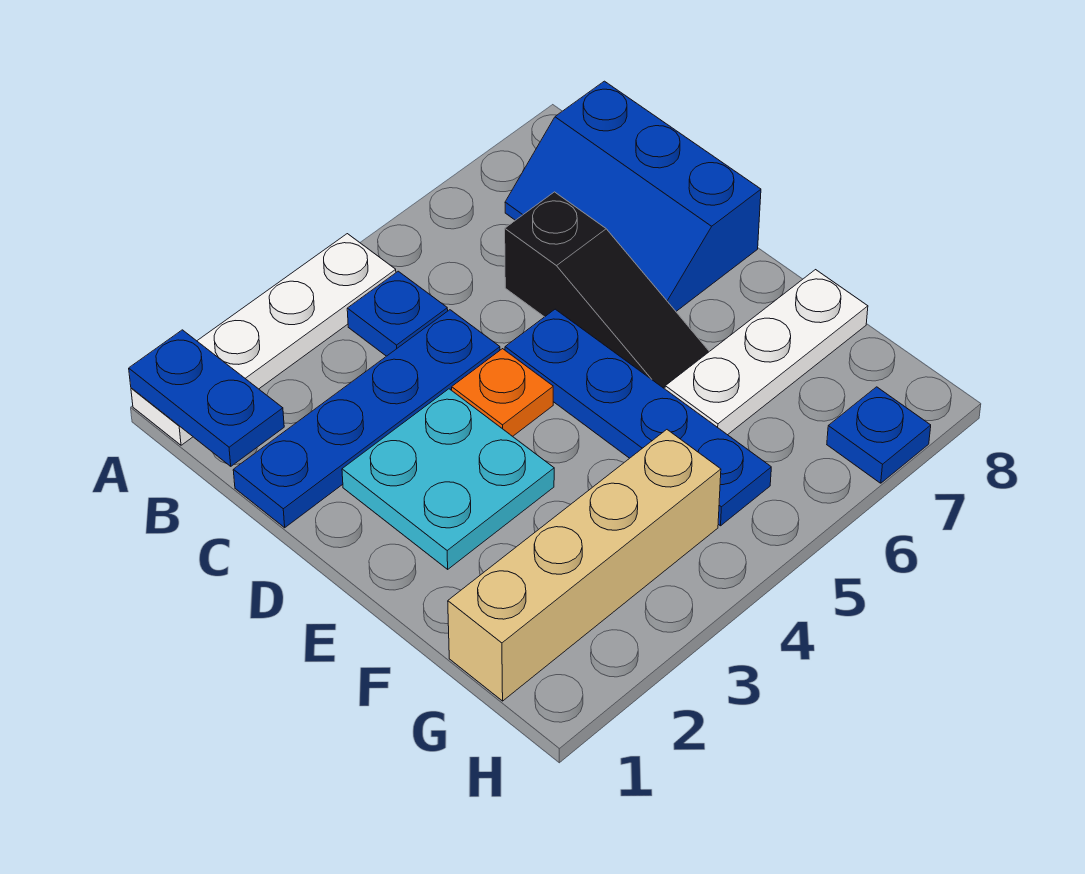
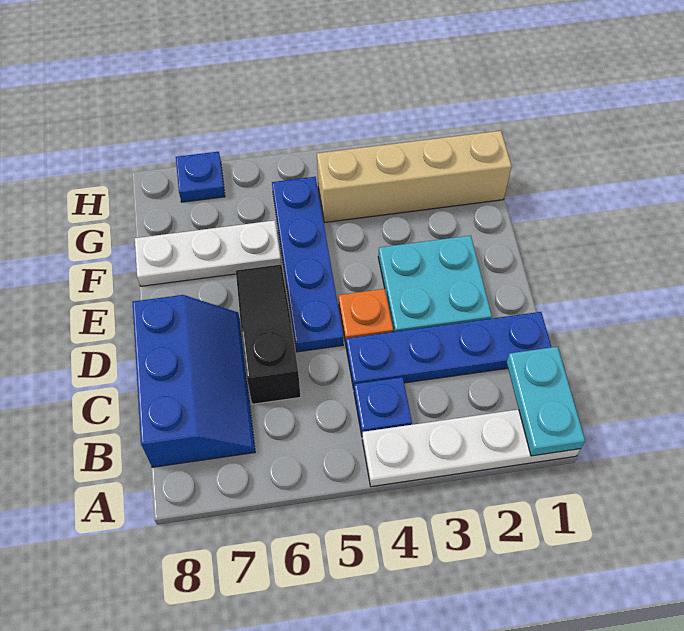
blue 1x2 plate [129,330,284,466] -> cyan 1x2 plate [507,347,585,456]

